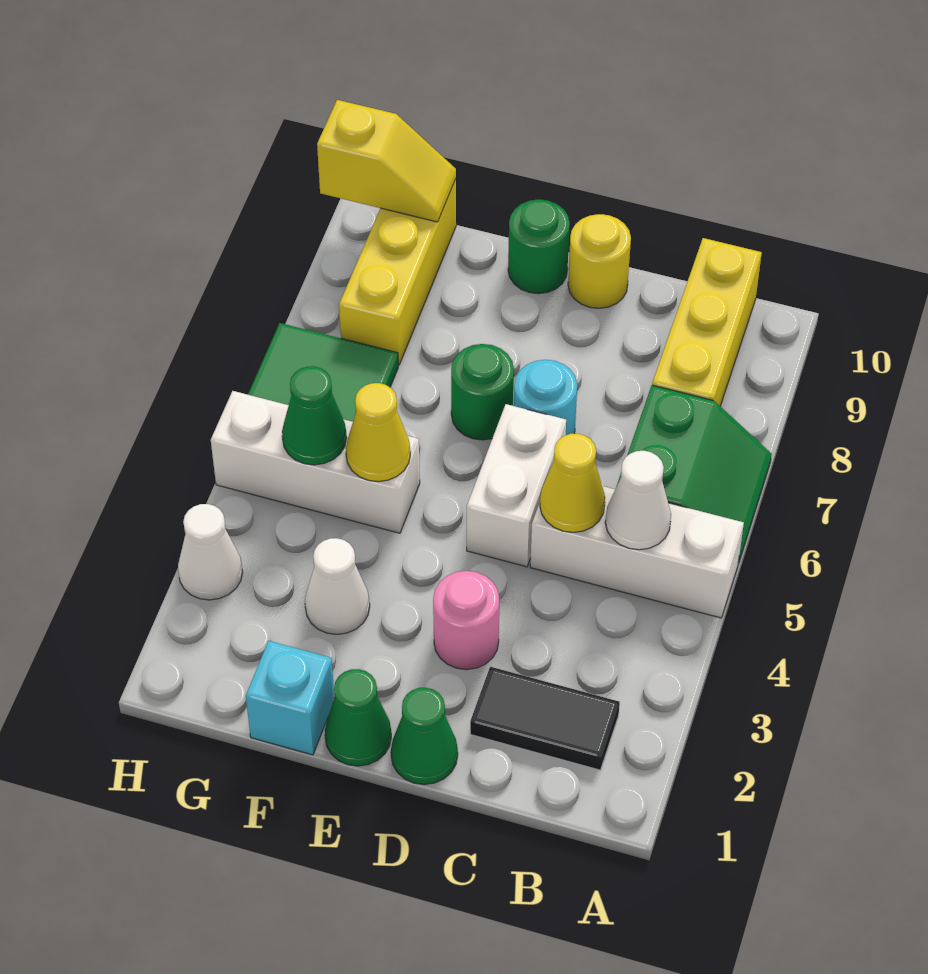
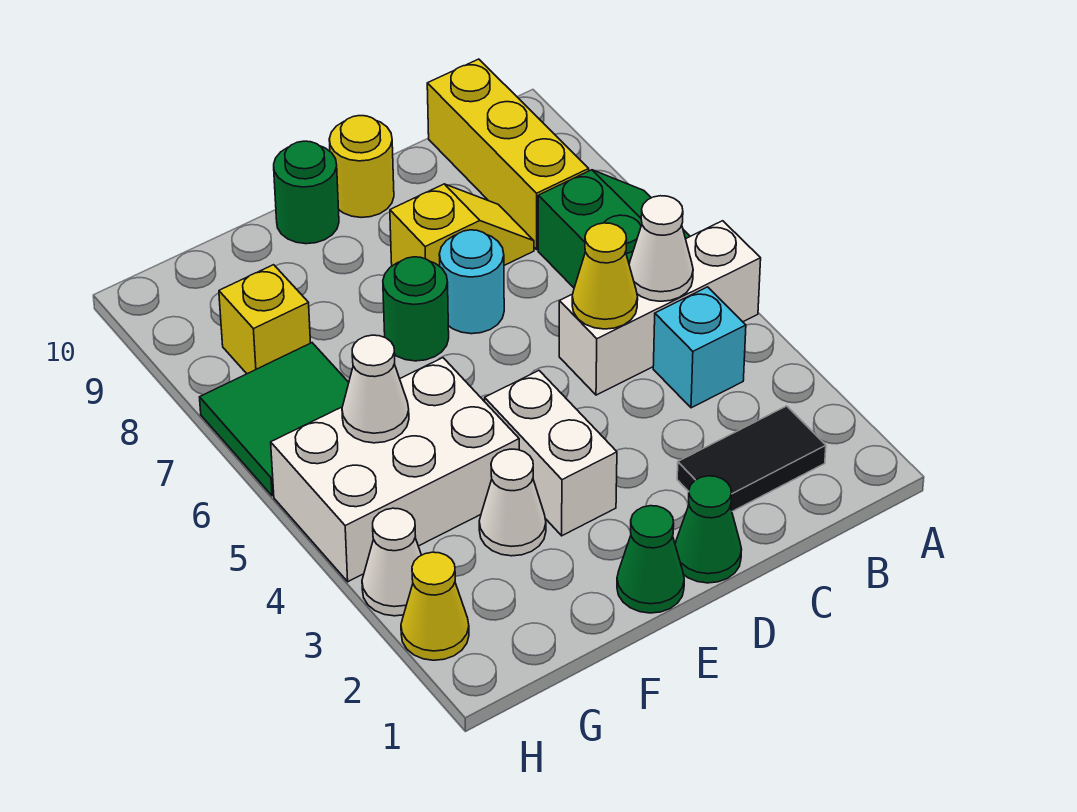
pink 1x1 round brick [433,571,499,670] -> none
white 1x2 brick [467,404,566,567] -> white 1x2 brick moved to [485,371,617,536]
cyan 1x1 brick [246,641,335,755] -> cyan 1x1 brick moved to [653,287,746,408]
white 1x3 brick [211,391,420,533] -> white 2x3 brick [271,358,519,582]
yellow 1x1 cone [346,383,410,482] -> yellow 1x1 cone moved to [401,552,469,660]
green 1x1 cone [282,366,347,465] -> white 1x1 cone [342,335,409,443]
yellow 1x3 brick [339,179,456,365] -> yellow 1x1 brick [219,265,311,374]
yellow 1x2 slope [317,100,456,222] -> yellow 1x2 slope moved to [390,184,534,266]

